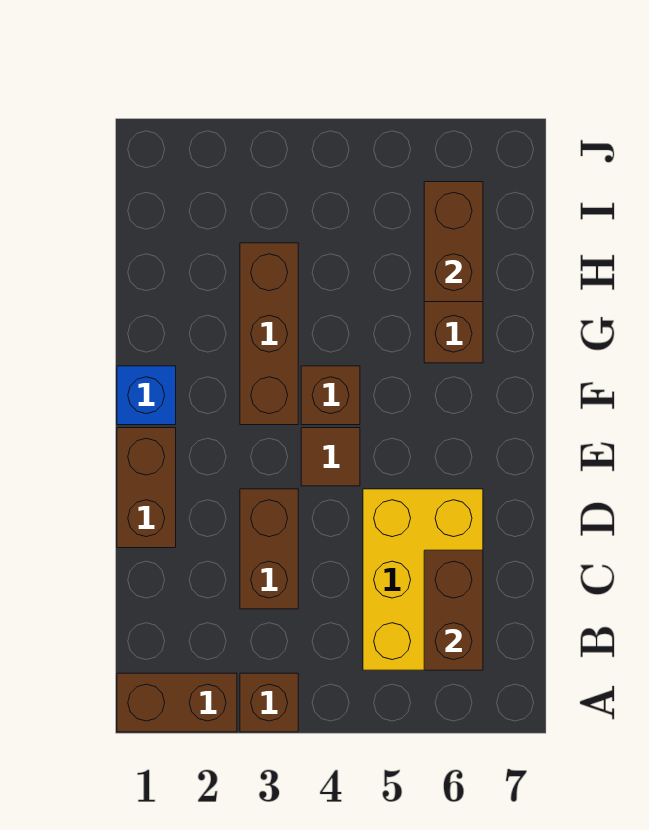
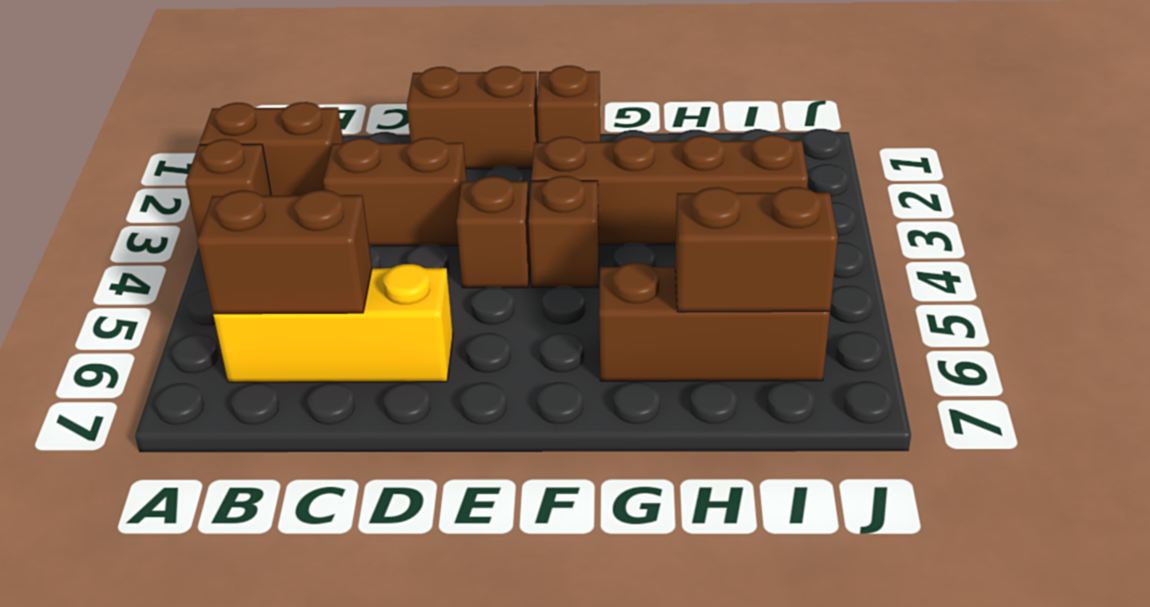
brown 1x2 brick [117,673,237,732] -> brown 1x2 brick turned to [200,102,343,196]
yellow 2x3 brick [363,489,483,670] -> yellow 1x3 brick [213,264,453,382]
brown 1x1 tile [301,428,360,486] -> brown 1x1 brick [456,176,530,288]
blue 1x1 brick [117,366,176,425] -> brown 1x1 brick [537,66,600,142]
brown 1x3 brick [240,243,298,425] -> brown 1x4 brick [531,135,808,245]

